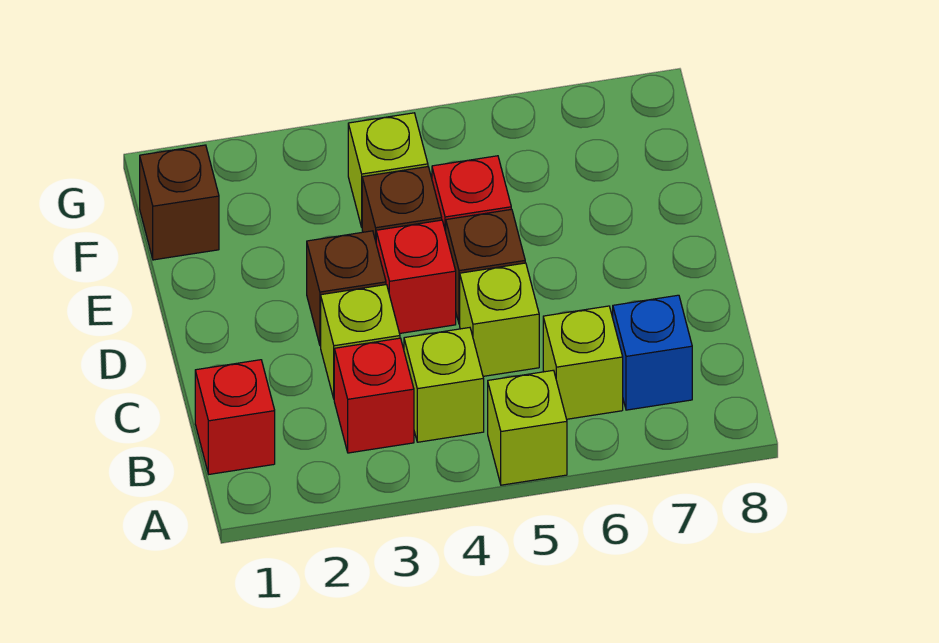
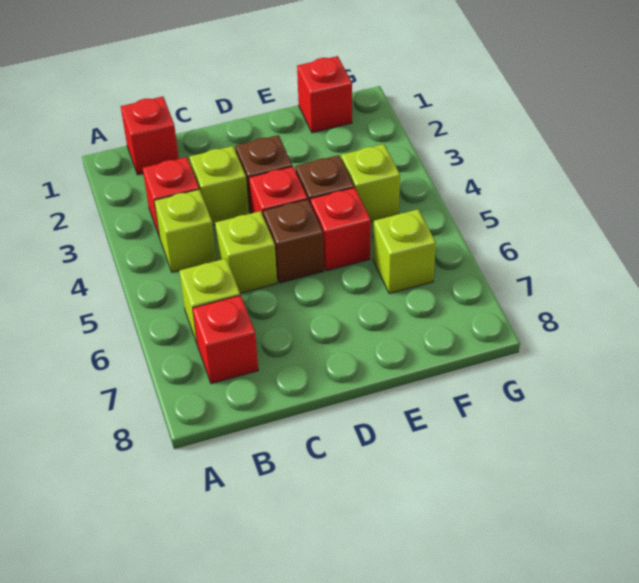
lime 1x1 brick [488,370,567,485] -> lime 1x1 brick moved to [373,209,436,294]
blue 1x1 brick [613,295,692,410] -> red 1x1 brick [193,295,258,384]
brown 1x1 brick [140,145,219,260] -> red 1x1 brick [297,56,352,133]

